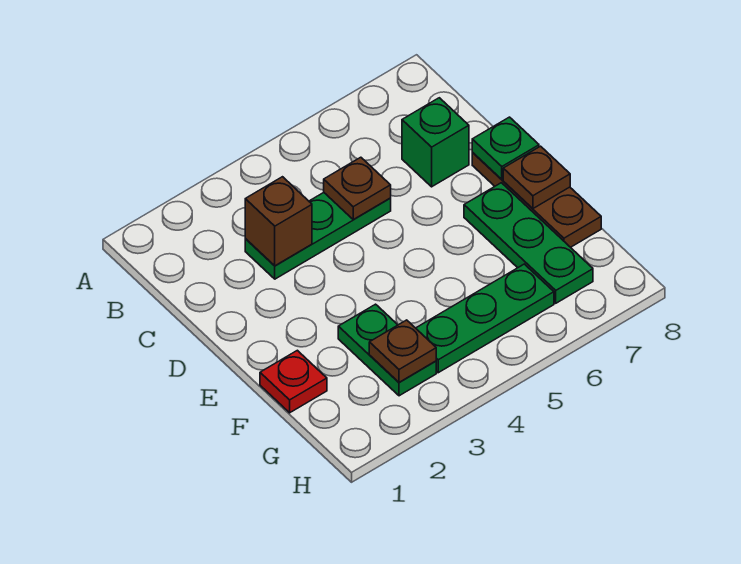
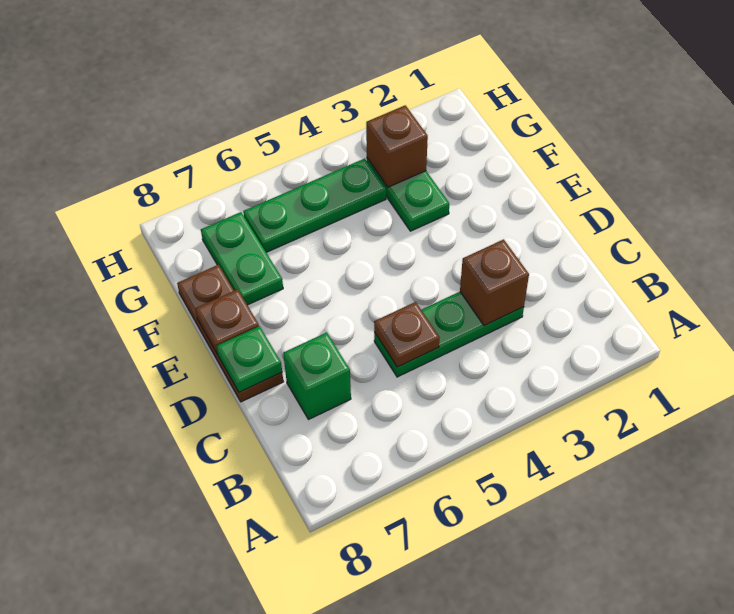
green 1x3 plate [464,183,593,303] -> green 1x2 plate [201,212,283,305]
red 1x1 plate [260,350,327,413] -> none
brown 1x1 plate [369,320,436,382] -> brown 1x1 brick [366,105,428,187]

